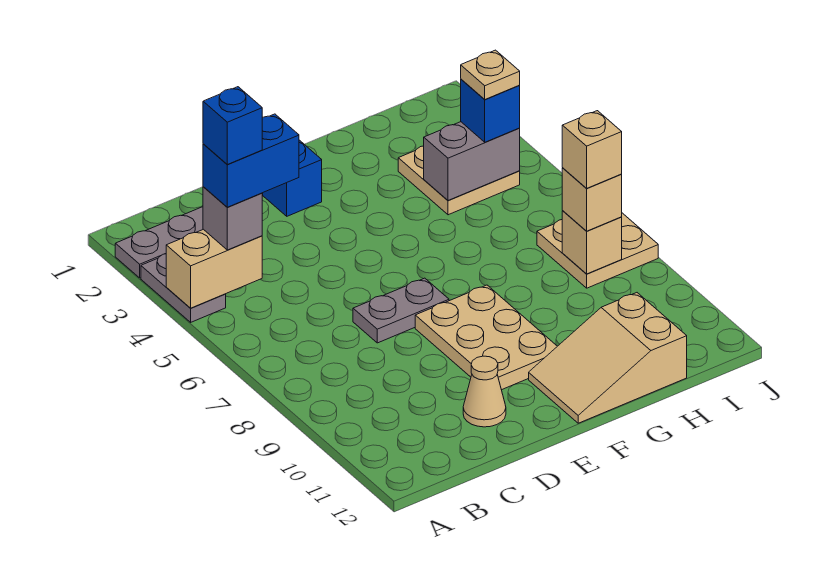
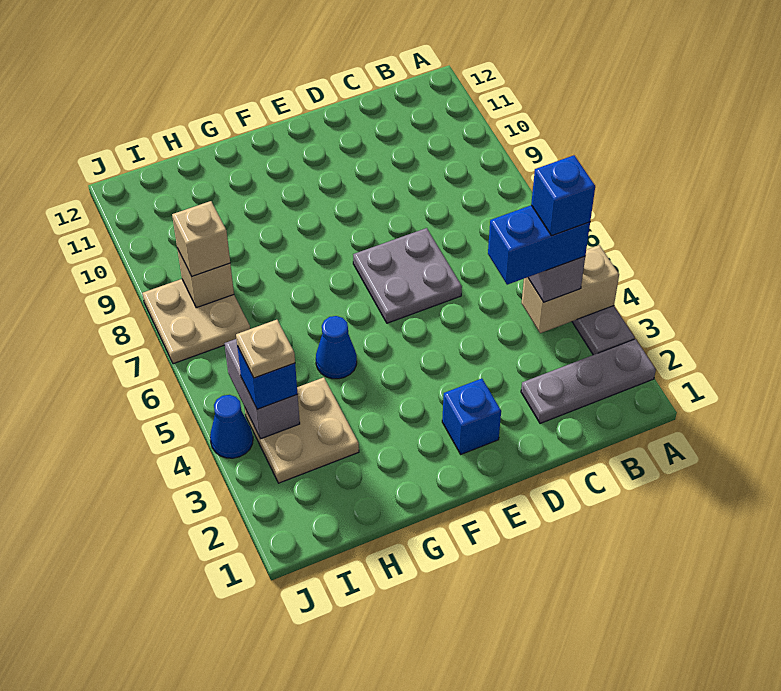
grey 1x2 plate [353,278,449,343] -> grey 2x2 plate [353,228,462,323]
tan 1x1 cone [463,356,506,427] -> none
tan 2x3 plate [415,285,557,390] -> none
tan 2x3 slope [529,293,687,423] -> none
none -> blue 1x1 cone [316,316,357,379]
grey 1x2 brick [424,122,520,200] -> grey 1x2 brick turned to [224,339,300,439]
tan 1x1 brick [562,111,622,188] -> none
none -> blue 1x1 cone [210,395,253,458]

